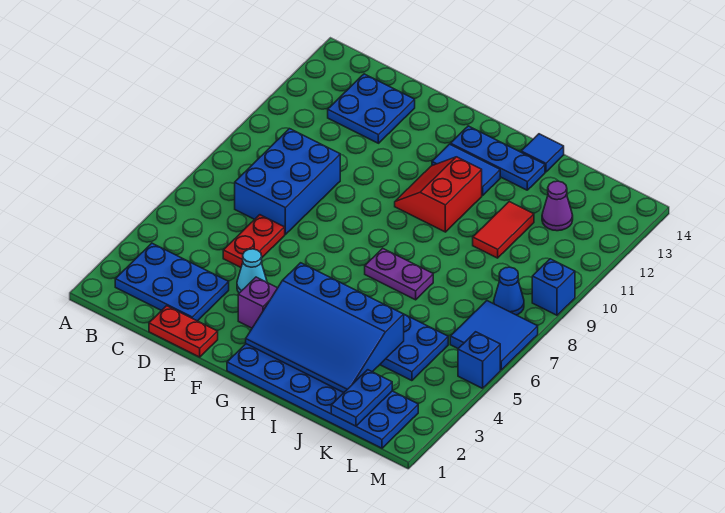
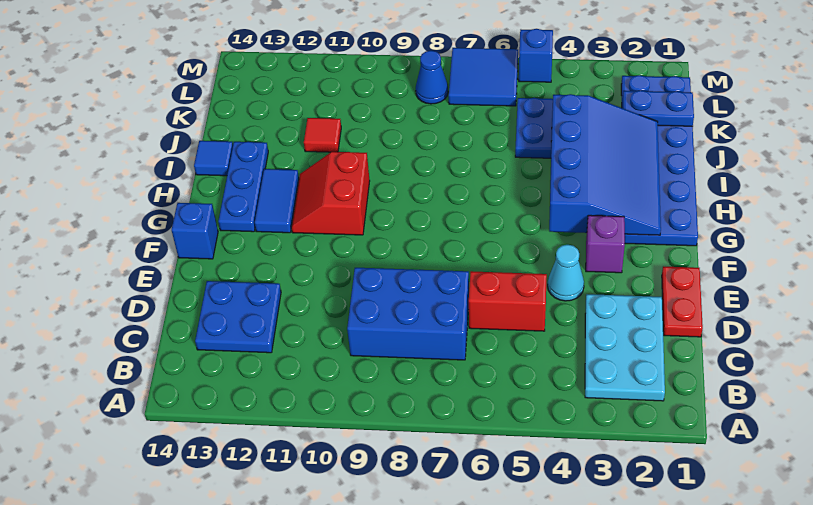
blue 2x3 plate [115,243,229,321] -> cyan 2x3 plate [585,294,665,401]
red 1x2 plate [223,215,285,267] -> red 1x2 brick [469,271,547,331]
red 2x2 slope [395,157,482,232] -> red 2x2 slope turned to [291,152,370,235]
purple 1x2 plate [365,248,433,300] -> none
red 1x2 tile [473,202,534,258] -> red 1x1 tile [304,118,341,152]
purple 1x1 cone [542,181,573,231] -> none
blue 1x1 brick [532,259,575,315] -> blue 1x1 brick moved to [172,203,218,259]

